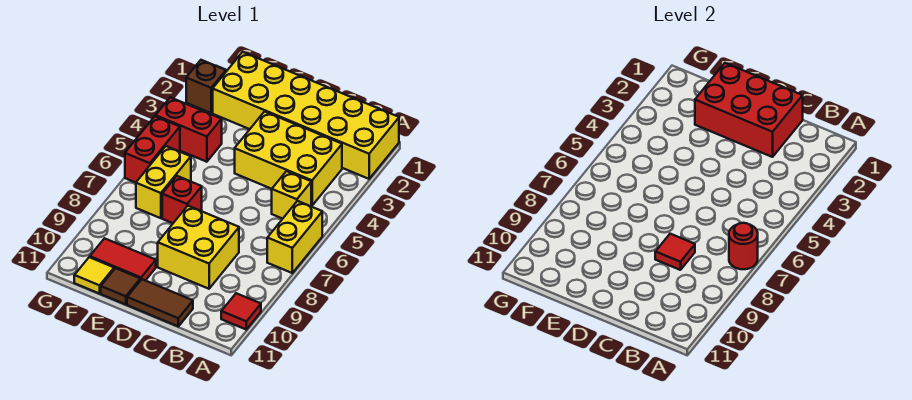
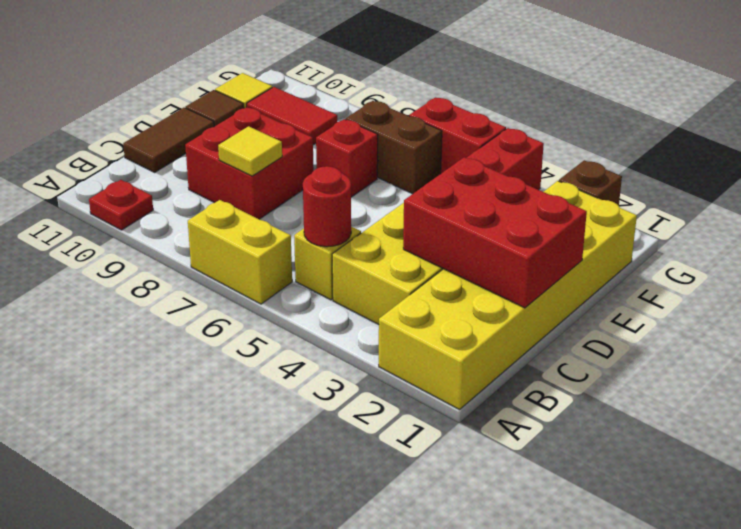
red 1x1 round brick [729,223,758,269] -> red 1x1 round brick moved to [303,166,351,247]
red 1x1 tile [221,293,261,329] -> red 1x1 plate [89,180,153,230]
red 2x3 brick [695,63,803,157] -> red 2x3 brick turned to [403,157,587,308]
yellow 2x2 brick [158,206,239,289] -> red 2x2 brick [185,107,314,219]
red 1x1 tile [655,234,695,270] -> yellow 1x1 tile [218,126,282,176]
red 1x2 tile [90,238,156,281] -> red 1x2 tile turned to [247,87,337,145]
yellow 1x2 brick [136,146,191,218] -> brown 1x2 brick [346,101,442,194]

